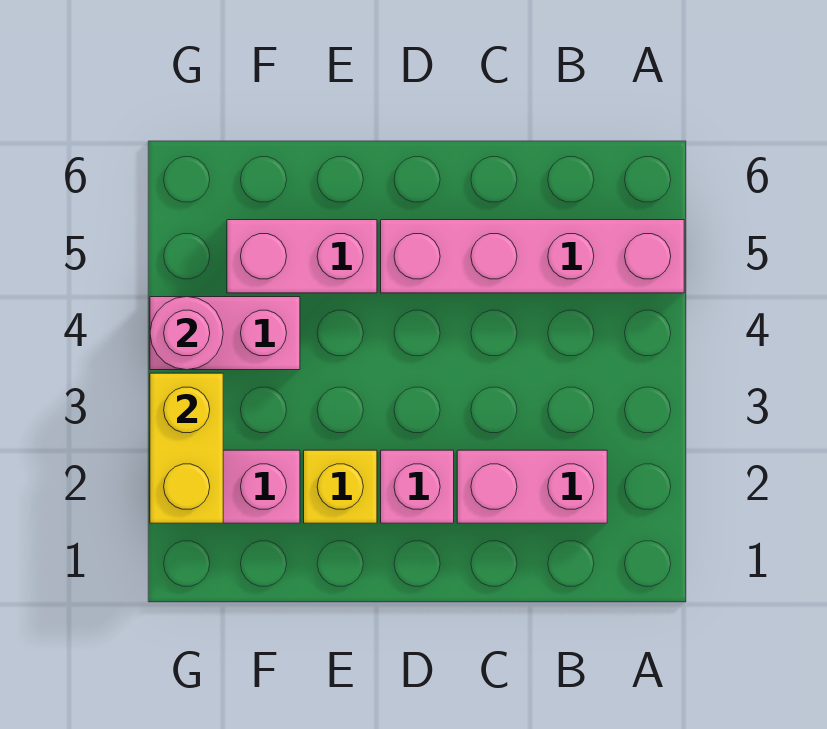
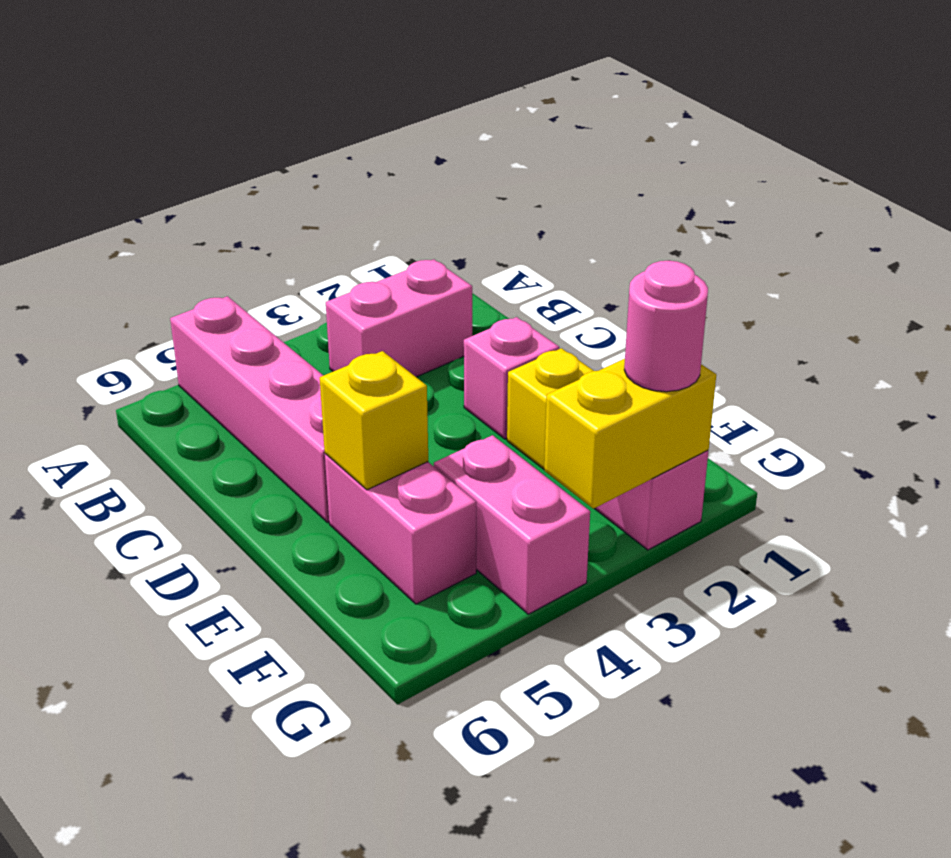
pink 1x2 brick [457,450,607,523] -> pink 1x2 brick turned to [326,259,472,377]
none -> yellow 1x1 brick [320,351,428,490]
pink 1x1 round brick [150,297,223,370] -> pink 1x1 round brick moved to [624,261,708,392]

